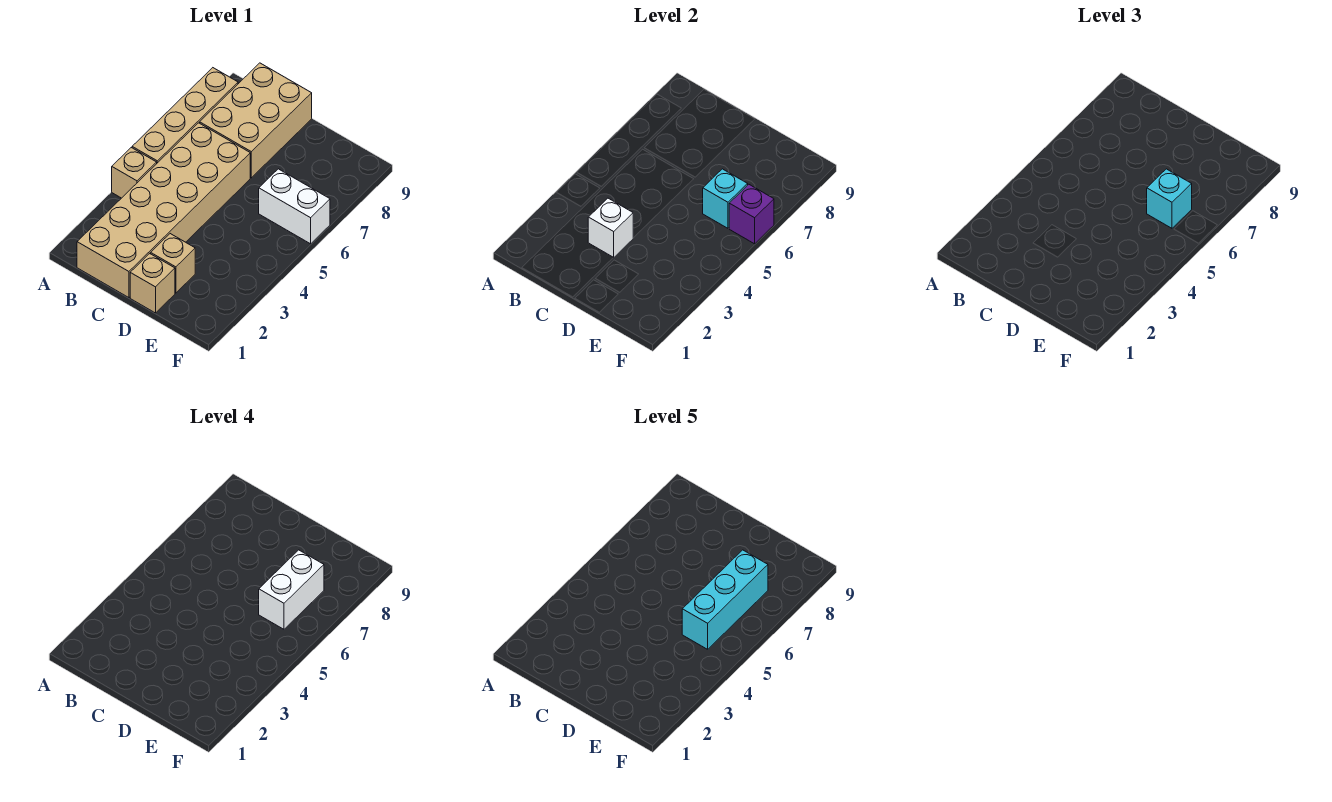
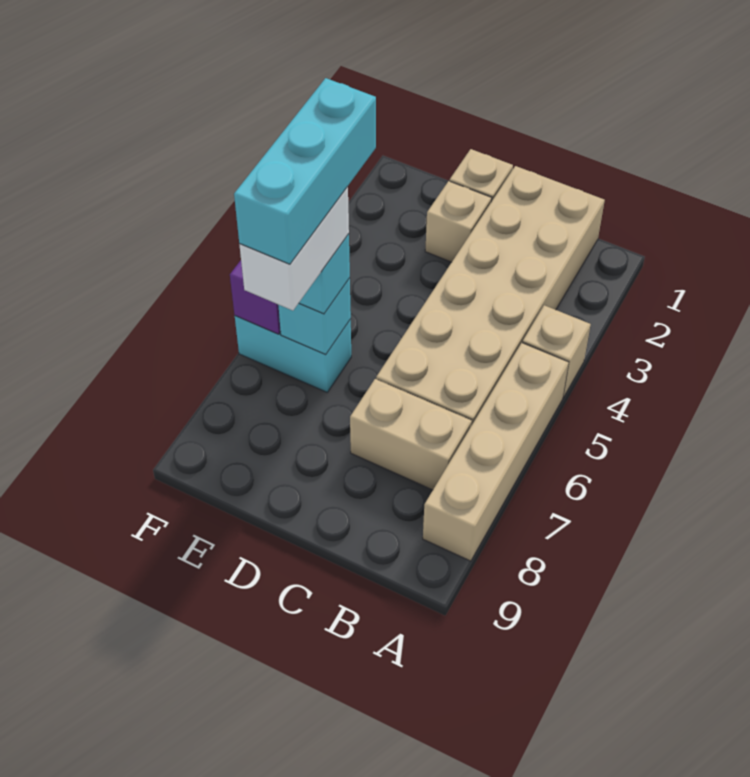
tan 2x3 brick [200,63,312,178] -> tan 1x2 brick [350,379,472,490]
white 1x1 brick [588,198,633,258] -> none
white 1x2 brick [259,169,330,244] -> cyan 1x2 brick [235,316,351,392]

